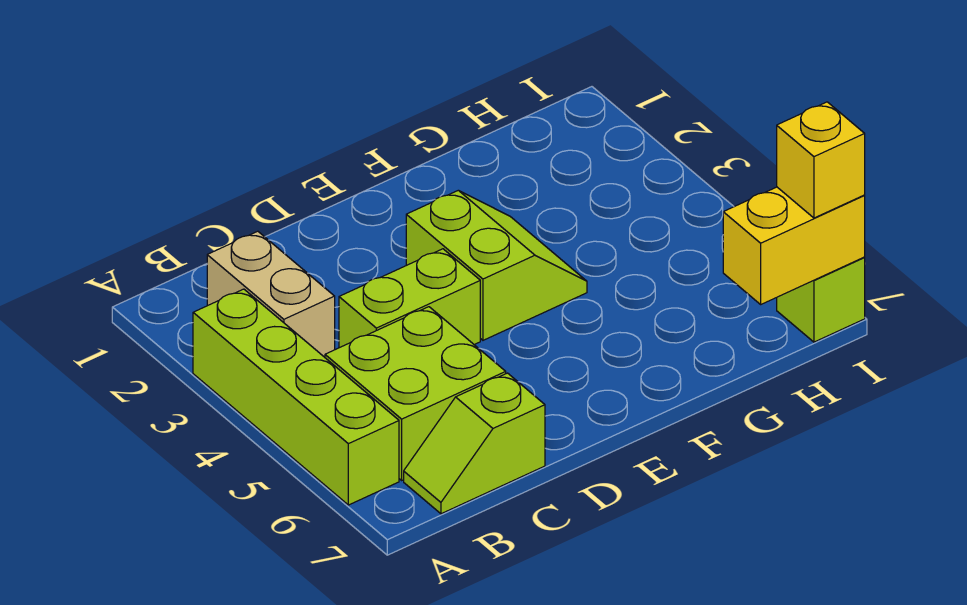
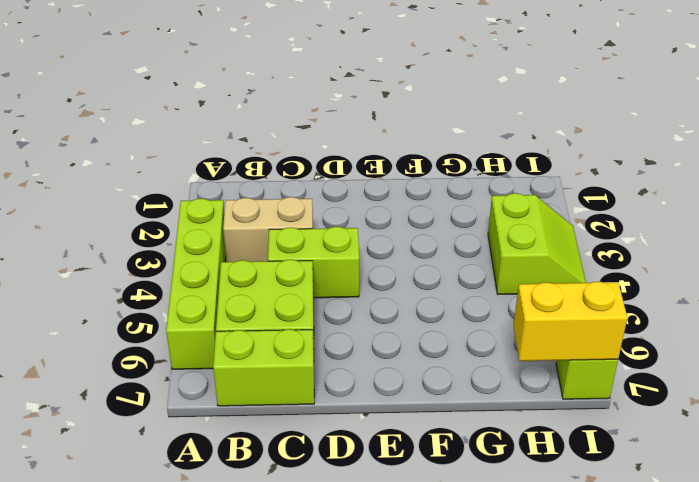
tan 1x2 brick [207,231,335,357] -> tan 1x2 brick turned to [223,197,313,262]
lime 1x2 slope [404,373,545,514] -> lime 1x2 brick [213,329,314,406]
lime 2x2 slope [406,190,587,340] -> lime 2x2 slope moved to [488,193,586,294]
yellow 1x1 brick [777,102,865,218] -> none

